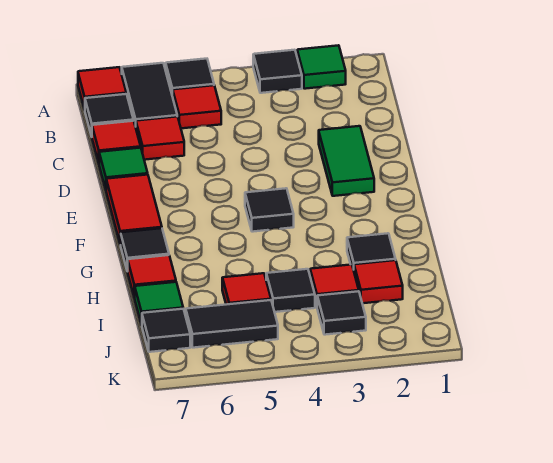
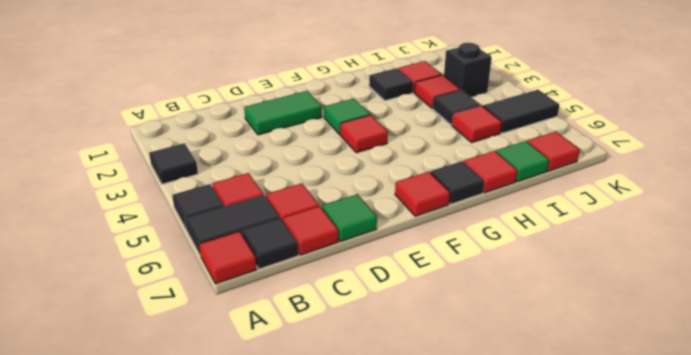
green 1x1 tile [297,45,346,89] -> green 1x1 tile moved to [324,99,370,134]
red 1x2 tile [106,175,162,245] -> red 1x1 tile [395,172,450,216]
black 1x1 tile [245,188,294,232] -> red 1x1 tile [340,115,388,153]
black 1x1 tile [317,291,366,335] -> black 1x1 brick [444,43,492,97]
black 1x2 tile [186,300,278,348] -> black 1x2 tile turned to [483,90,560,133]
black 1x1 tile [142,309,190,352] -> red 1x1 tile [527,132,580,171]

